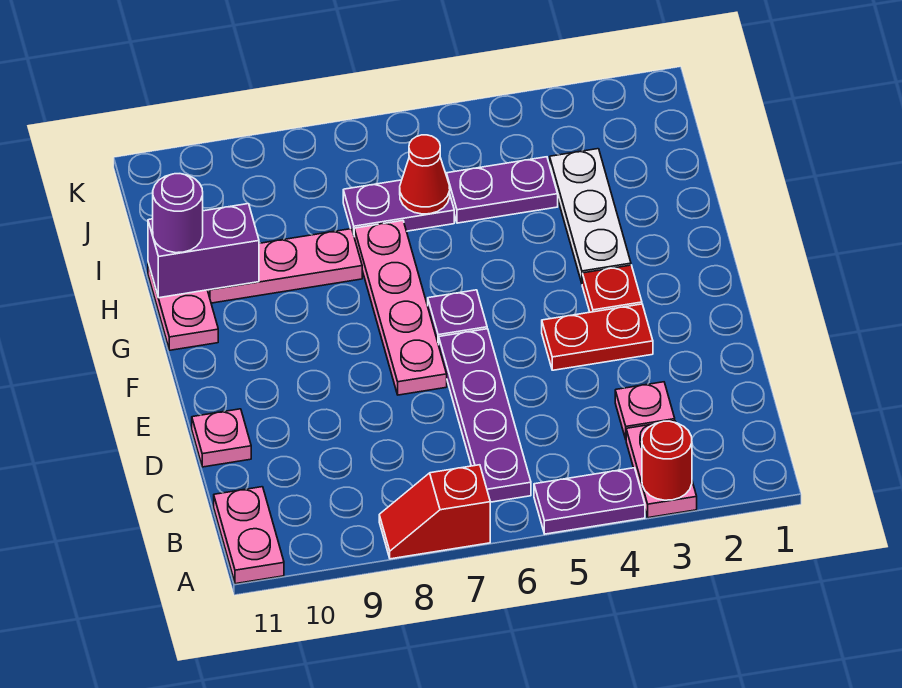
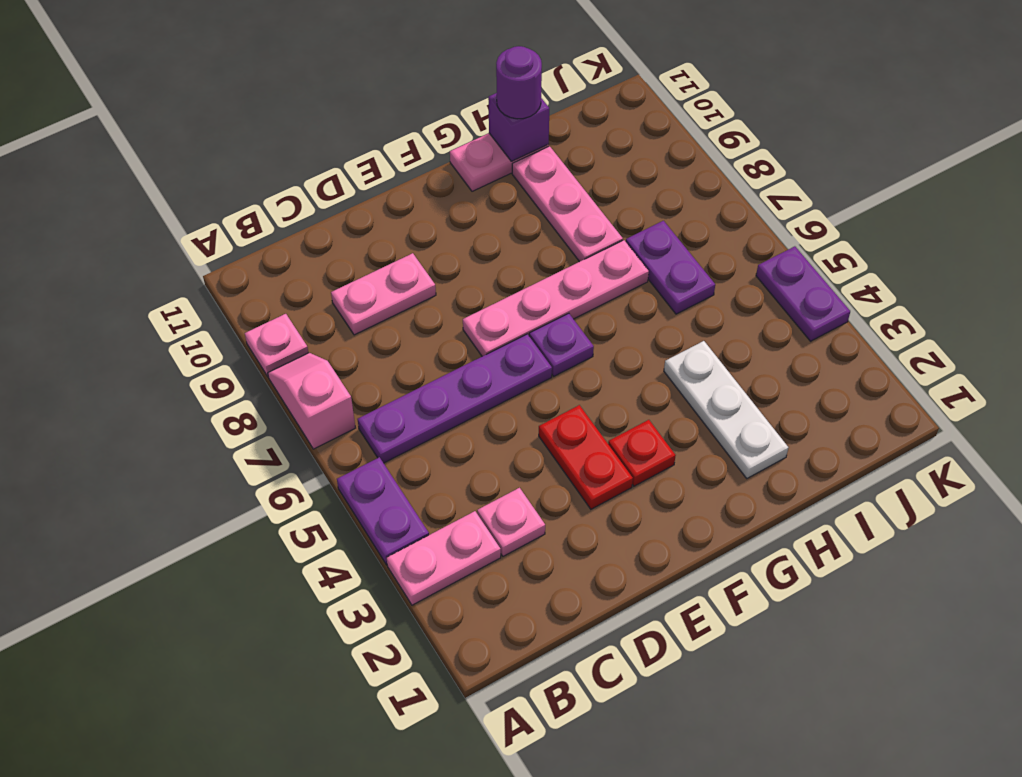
red 1x1 round brick [642,421,692,500] -> none
red 1x2 slope [379,465,490,559] -> pink 1x2 slope [268,353,355,449]
pink 1x2 plate [214,487,284,584] -> pink 1x2 plate moved to [331,253,436,335]
pink 1x1 plate [192,409,251,467] -> pink 1x1 plate moved to [245,314,308,376]
white 1x3 plate [550,149,631,283] -> white 1x3 plate turned to [664,341,788,478]
purple 1x2 brick [148,204,259,298] -> purple 1x1 brick [488,93,549,161]
purple 1x2 plate [446,157,558,223] -> purple 1x2 plate moved to [756,246,850,341]
red 1x1 cone [400,135,450,214] -> none

